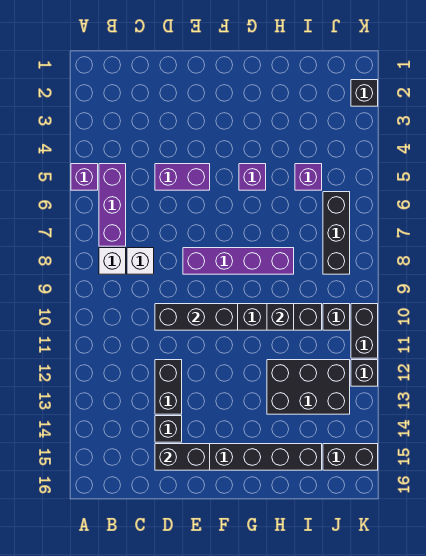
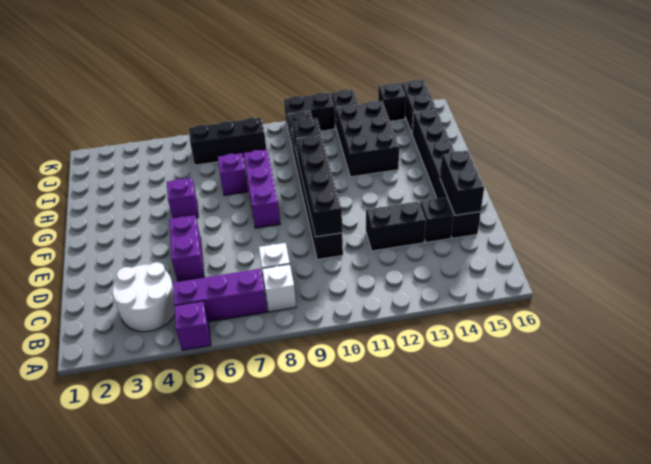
none -> white 2x2 round brick [113,262,175,332]
black 1x3 brick [155,304,238,330] -> black 1x4 brick [296,135,342,237]
purple 1x4 brick [183,248,294,274] -> purple 1x3 brick [244,150,280,228]
purple 1x1 brick [295,164,322,190] -> purple 1x1 brick moved to [218,153,248,195]
black 1x1 brick [351,80,378,106] -> black 1x1 brick moved to [378,83,406,121]

